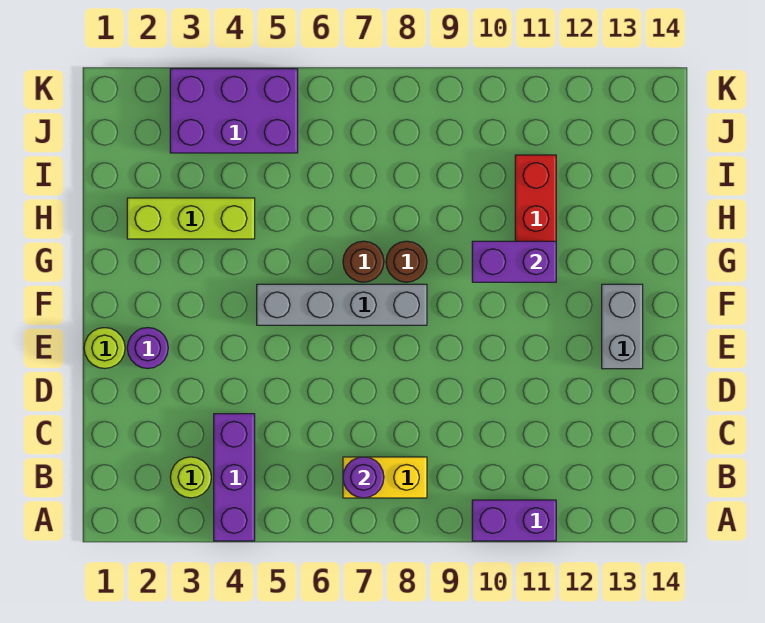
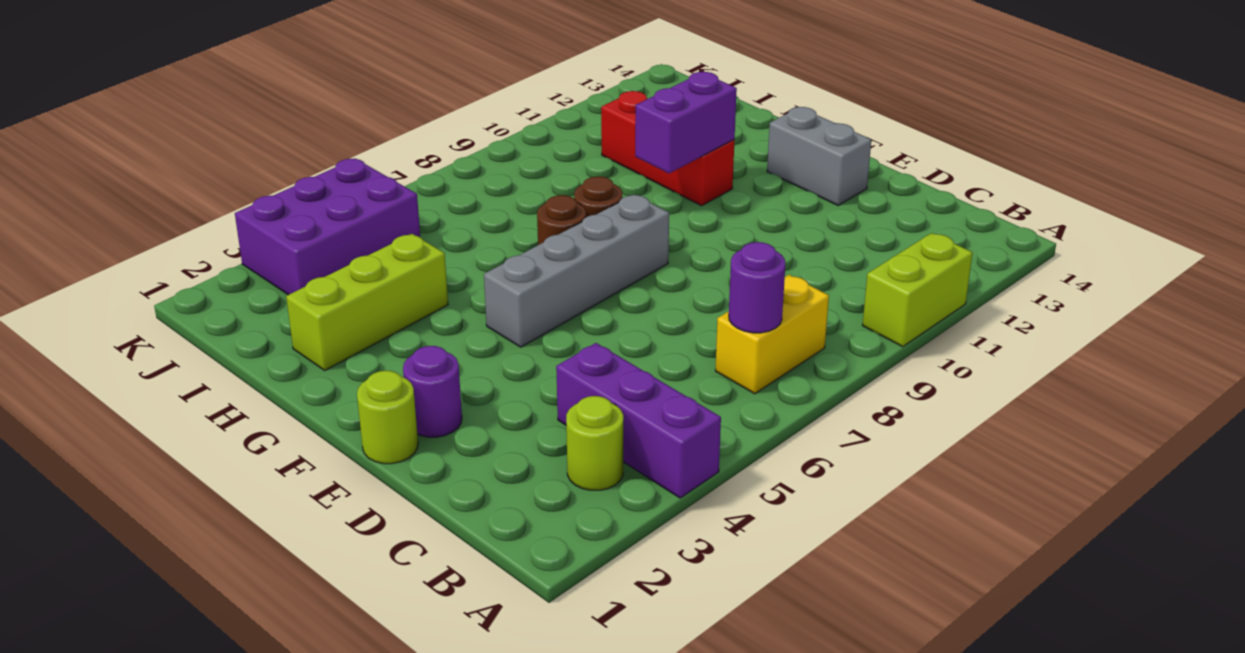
purple 1x2 brick [472,500,556,541] -> lime 1x2 brick [862,233,973,347]

